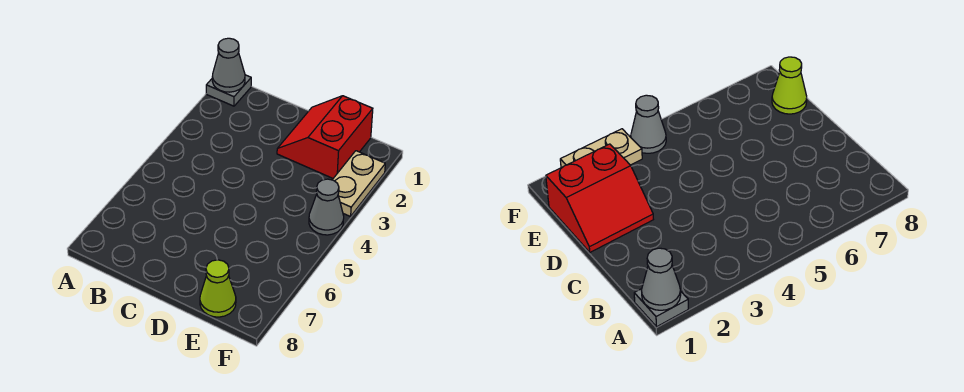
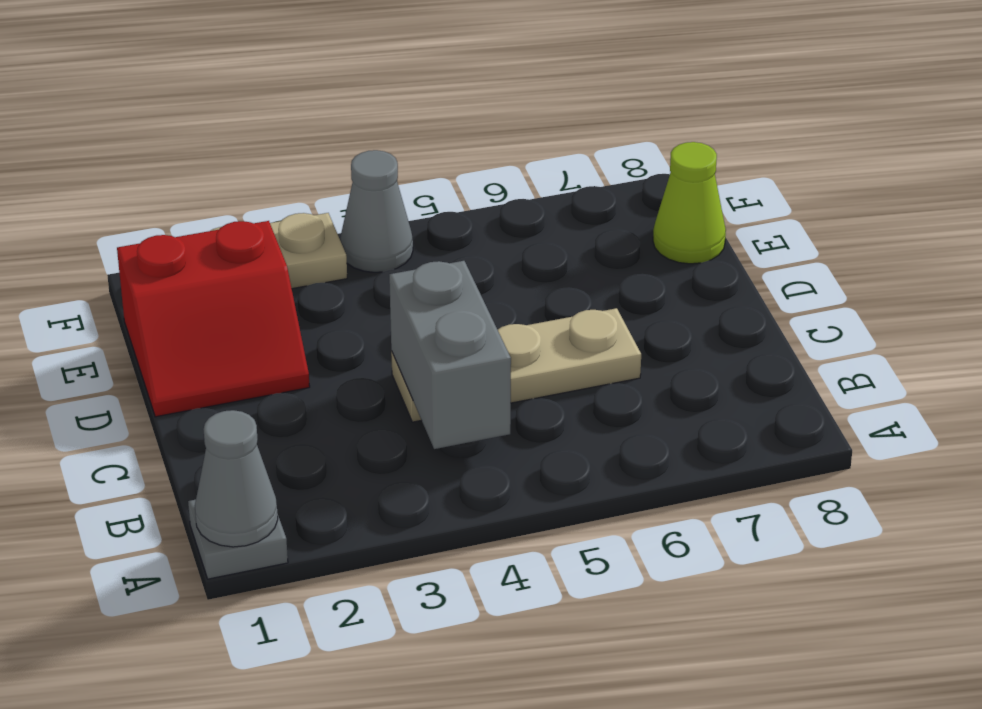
none -> grey 1x2 brick [389,261,511,449]
none -> tan 1x3 plate [391,308,641,422]

